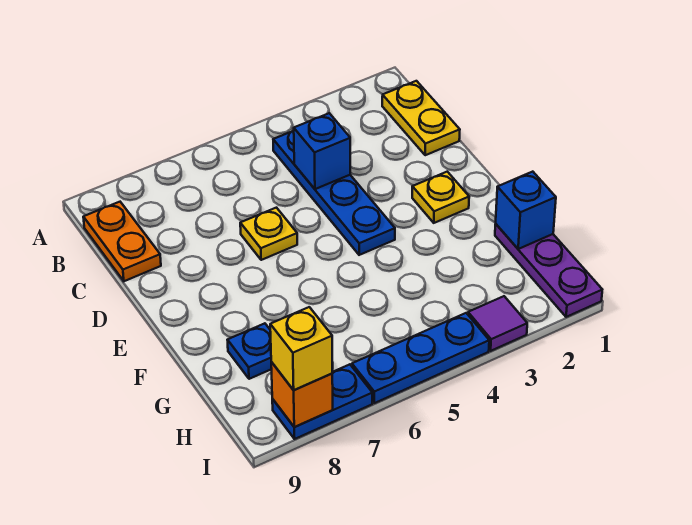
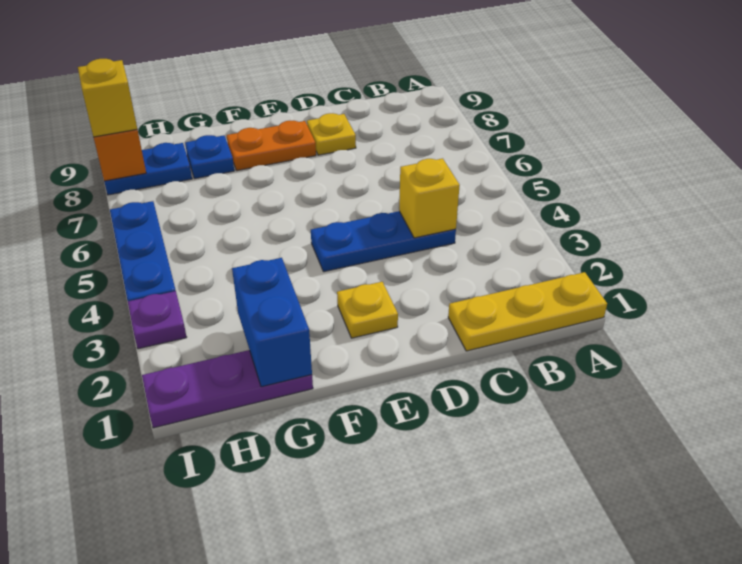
yellow 1x2 plate [382,81,460,155] -> yellow 1x3 plate [448,272,607,351]
blue 1x4 plate [273,131,395,255] -> blue 1x3 plate [311,211,456,272]
orange 1x2 plate [83,202,161,281] -> orange 1x2 plate moved to [227,121,316,171]
blue 1x1 brick [294,113,350,189] -> yellow 1x1 brick [399,158,460,238]
yellow 1x1 plate [240,208,297,260] -> yellow 1x1 plate moved to [307,113,356,155]
blue 1x1 brick [496,172,556,249] -> blue 1x2 brick [232,258,312,387]
purple 1x1 tile [468,296,527,351] -> purple 1x1 plate [128,291,187,349]
blue 1x2 plate [272,364,372,439] -> blue 1x2 plate turned to [104,143,192,195]

